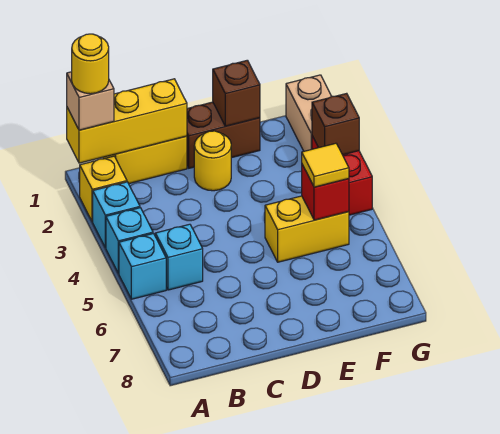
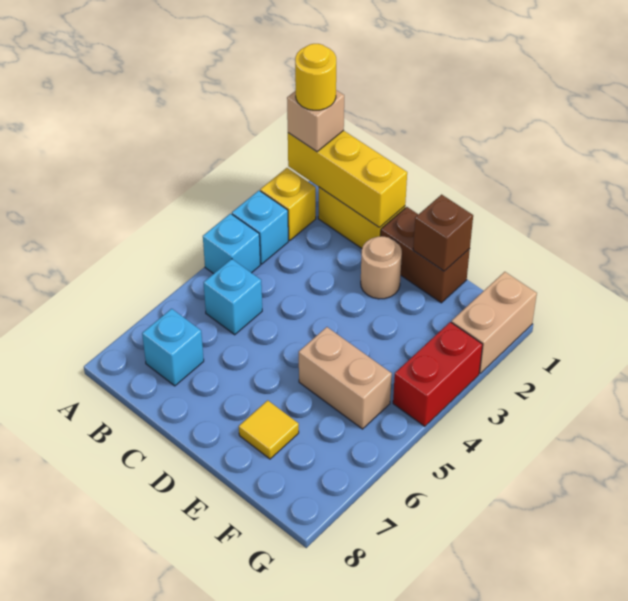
cyan 1x1 brick [119,234,166,299] -> cyan 1x1 brick moved to [142,309,204,386]
yellow 1x1 round brick [194,131,231,191] -> tan 1x1 round brick [361,236,402,299]
yellow 1x2 brick [265,196,349,262] -> tan 1x2 brick [299,327,392,429]
red 1x1 brick [302,165,349,220] -> none
yellow 1x1 tile [302,143,349,187] -> yellow 1x1 tile moved to [239,400,299,459]
brown 1x1 brick [312,93,359,155] -> none

